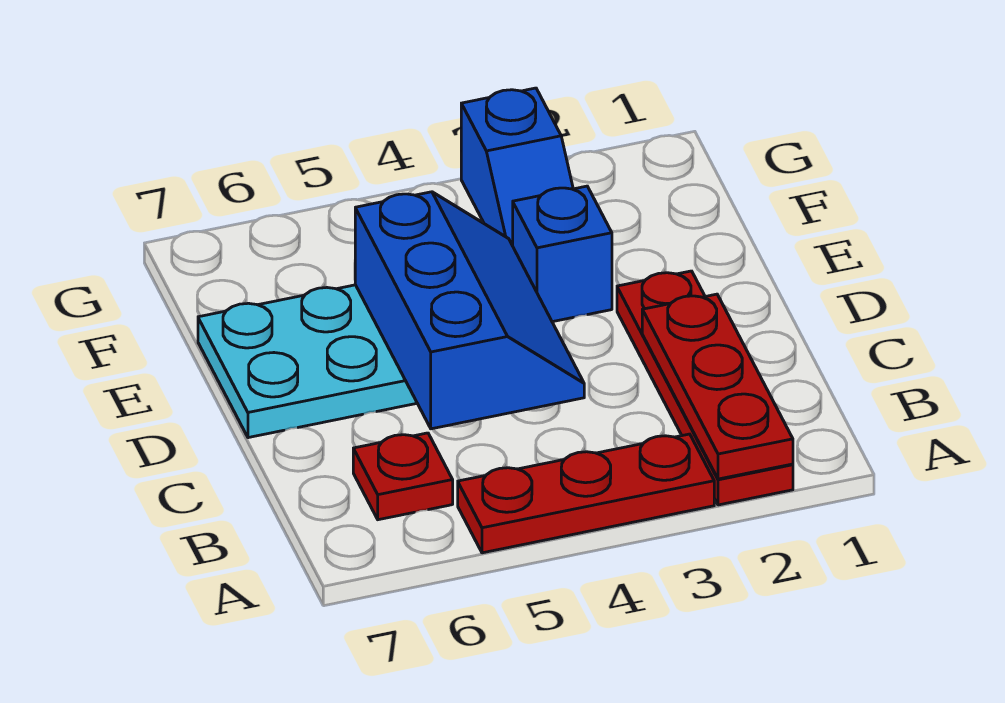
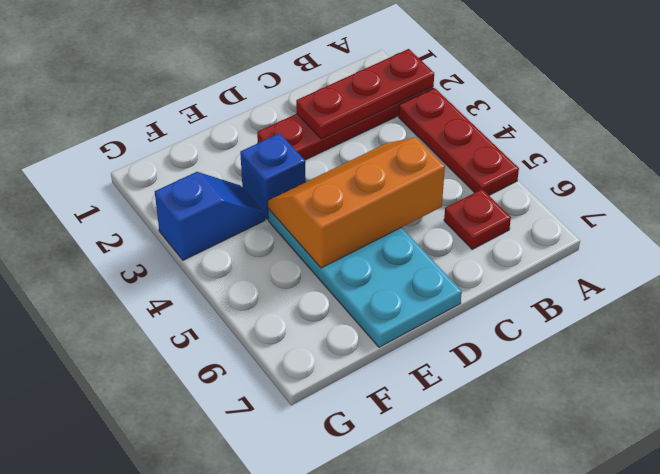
blue 2x3 slope [355,192,584,429] -> orange 2x3 slope [268,137,445,268]

